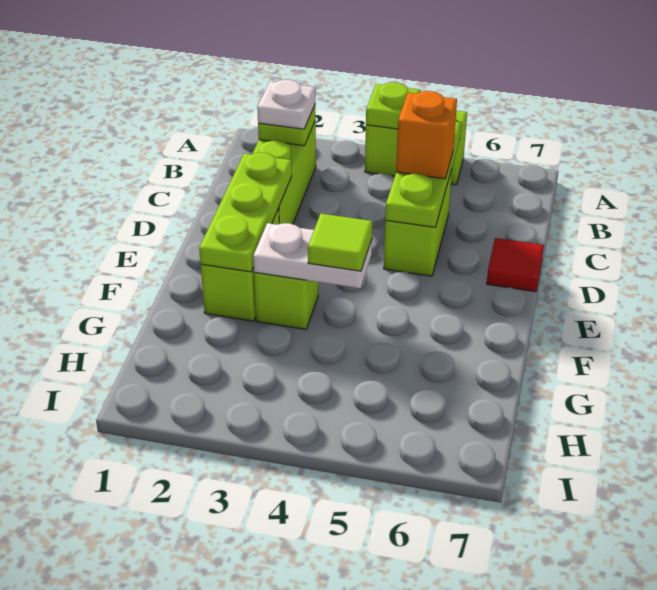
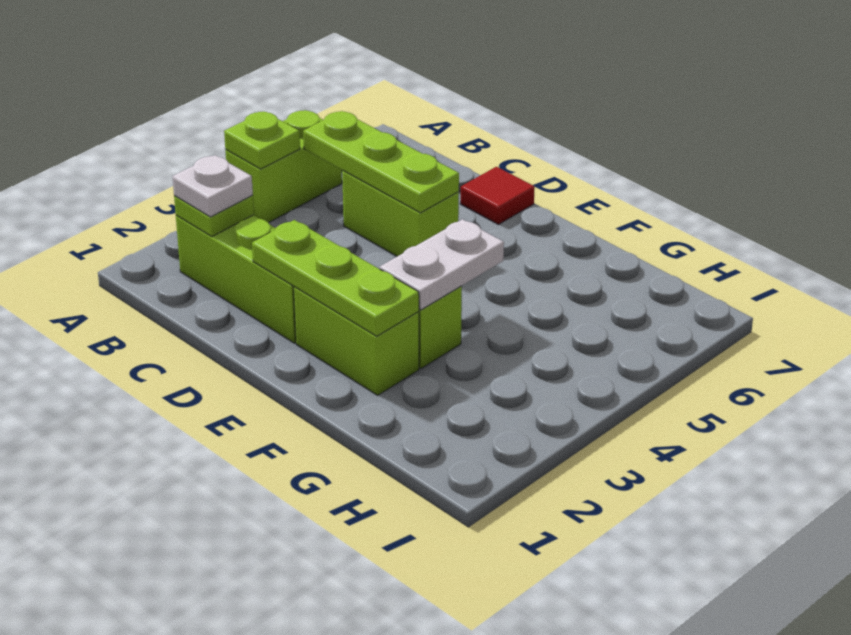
orange 1x1 brick [396,91,457,179] -> none
lime 1x1 tile [308,213,372,271] -> none

